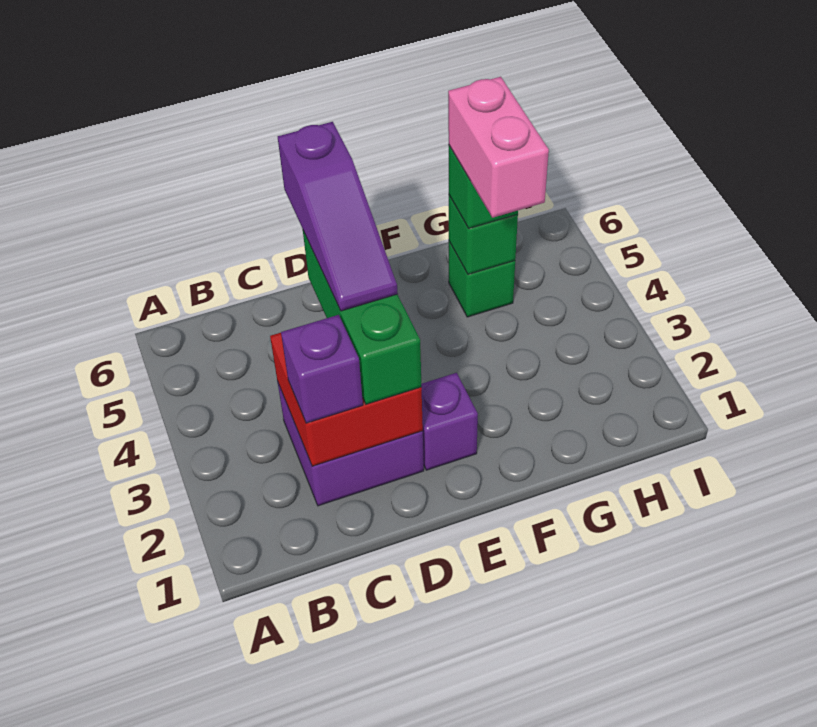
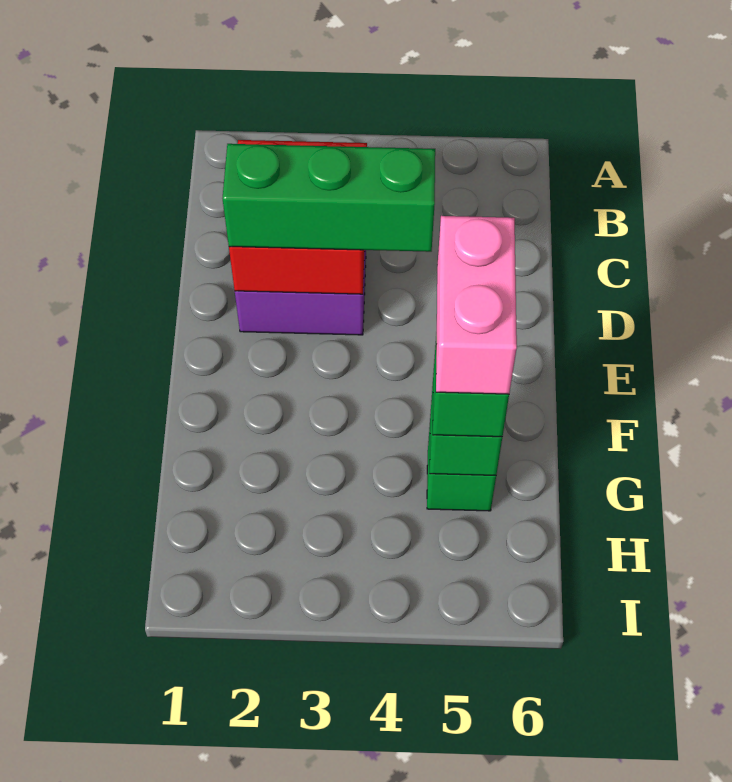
purple 1x1 brick [281,315,363,423] -> none
purple 1x3 slope [278,122,398,311] -> none
purple 1x1 brick [421,373,478,470] -> none
pink 1x2 brick [448,77,549,218] -> pink 1x2 brick turned to [436,216,517,394]

